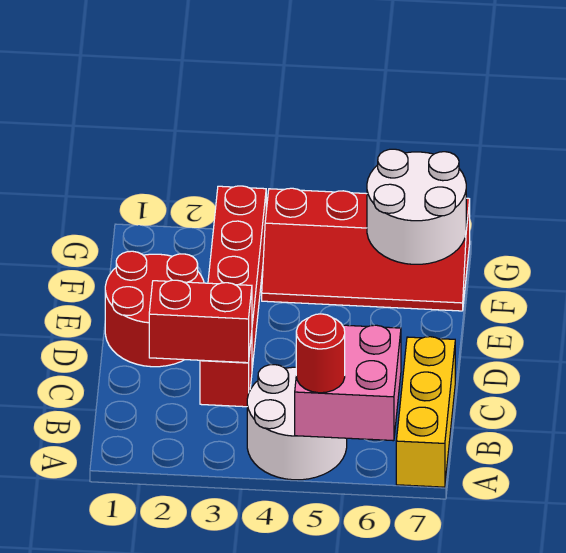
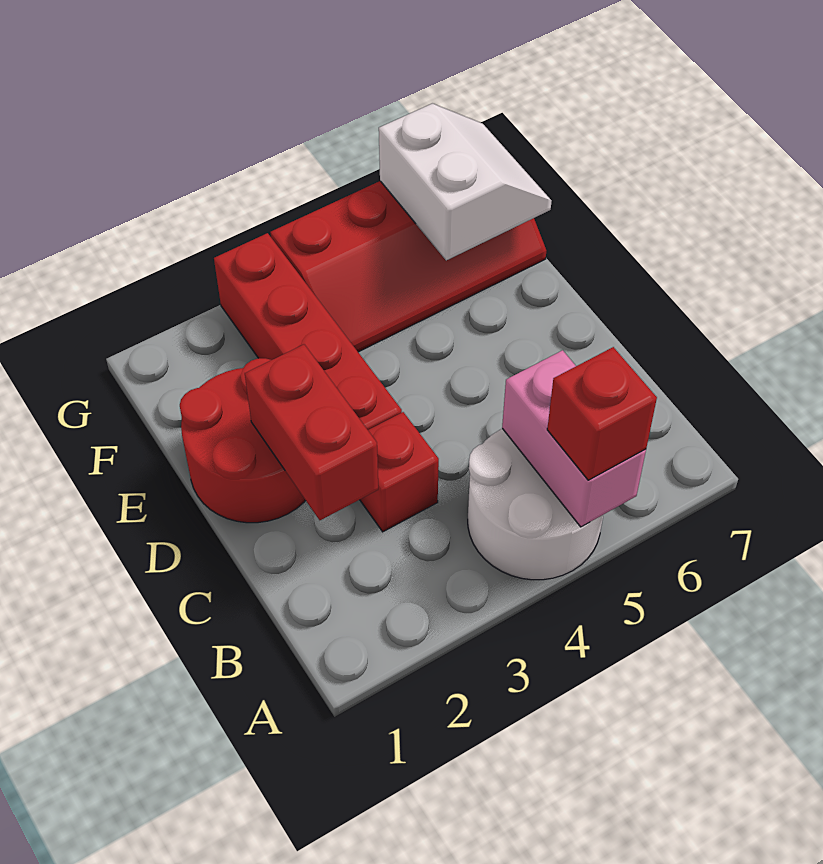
pink 2x2 brick [295,325,401,441] -> pink 1x2 brick [502,350,646,527]
red 1x1 round brick [296,314,345,393] -> red 1x1 brick [547,347,657,480]
yellow 1x3 brick [396,337,455,487] -> none
red 1x2 brick [149,280,252,363] -> red 1x2 brick turned to [245,344,378,520]
white 2x2 round brick [367,149,466,264] -> white 2x2 slope [379,103,552,260]

